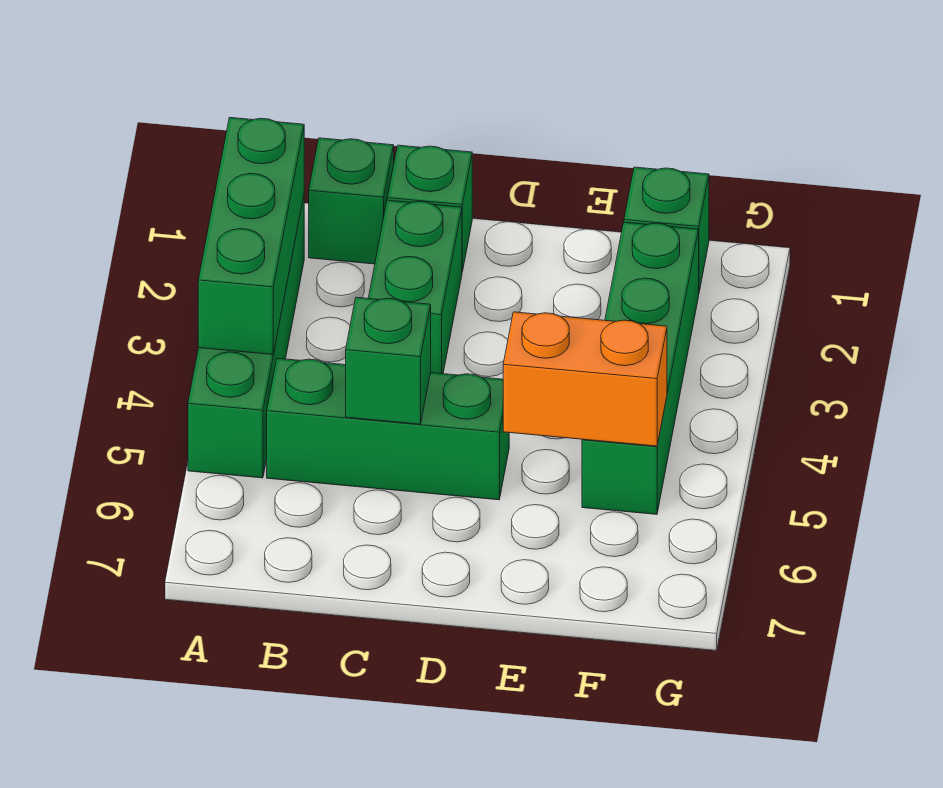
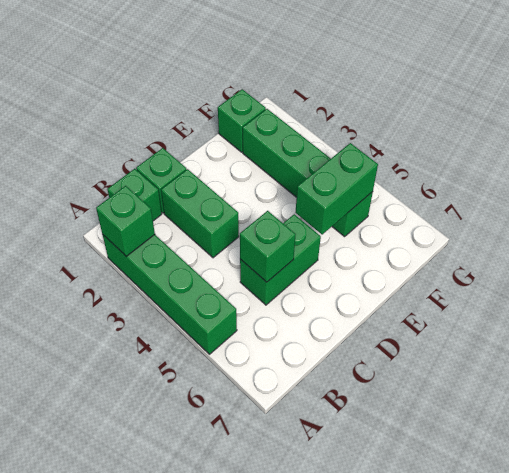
green 1x3 brick [198,117,304,355] -> green 1x1 brick [96,186,155,257]
green 1x3 brick [267,358,509,500] -> green 1x2 brick [240,214,321,305]
orange 1x2 brick [503,312,667,446] -> green 1x2 brick [295,143,378,234]

